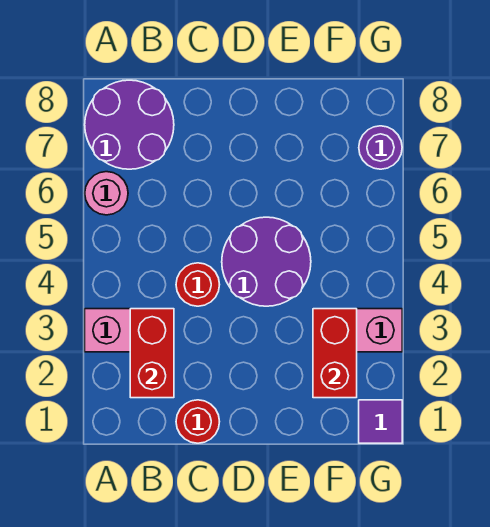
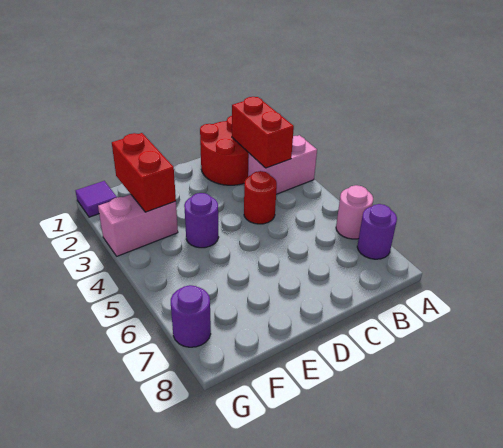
purple 2x2 round brick [85,80,174,169] -> purple 1x1 round brick [357,204,397,259]
red 1x1 round brick [176,400,220,443] -> red 2x2 round brick [200,116,249,185]
purple 2x2 round brick [222,217,311,306] -> purple 1x1 round brick [184,193,219,248]

